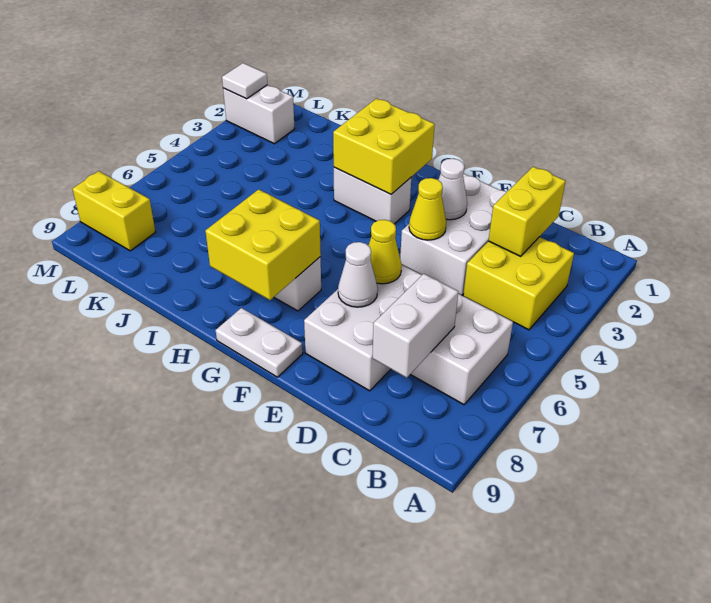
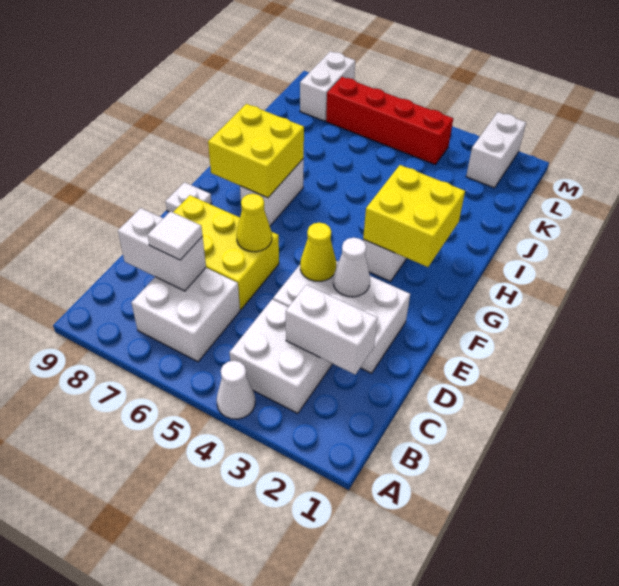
yellow 2x2 brick [463,237,574,330] -> white 2x2 brick [230,299,332,413]
yellow 1x2 brick [488,167,566,256] -> white 1x2 brick [286,285,378,374]
white 2x3 brick [304,265,422,391] -> yellow 2x3 brick [173,195,279,310]
white 1x1 cone [338,242,378,307] -> white 1x1 cone moved to [217,361,255,419]
white 1x2 plate [216,308,303,377] -> white 1x1 plate [165,182,212,212]
none -> red 1x4 brick [326,77,453,164]
yellow 1x2 brick [73,171,155,251] -> white 1x2 brick [300,51,355,121]
white 1x1 tile [222,63,268,99] -> white 1x1 tile moved to [147,211,202,260]

